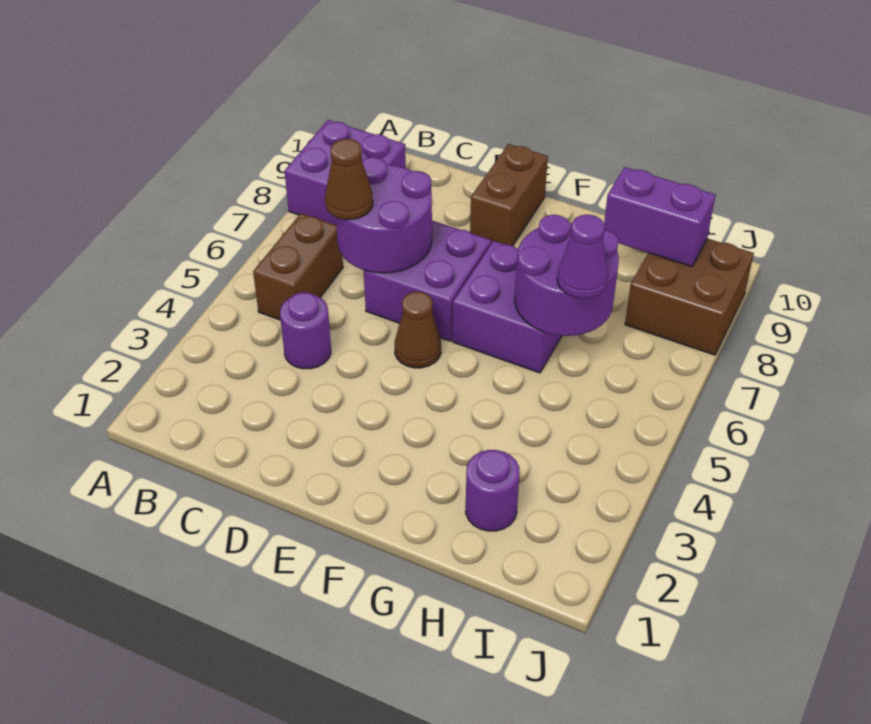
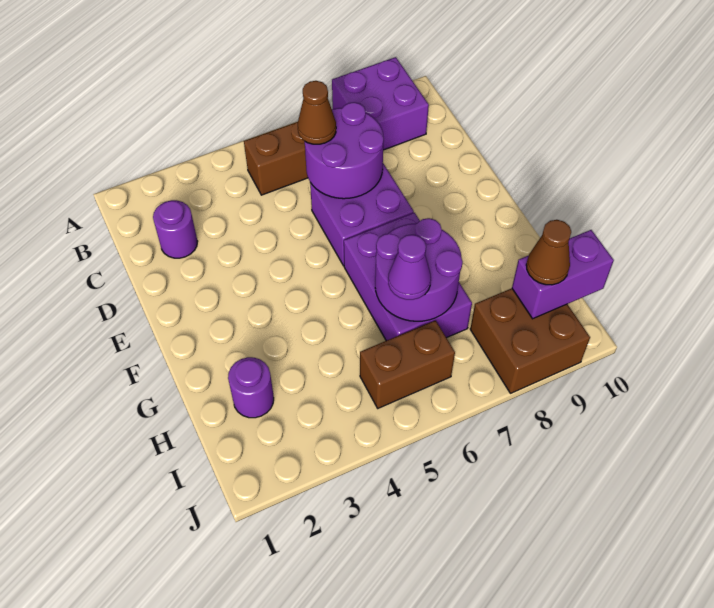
purple 1x1 round brick [280,292,331,369] -> purple 1x1 round brick moved to [153,200,198,258]
brown 1x1 cone [395,292,441,368] -> brown 1x1 cone moved to [526,220,571,285]
brown 1x2 brick [470,144,548,246] -> brown 1x2 brick moved to [360,320,455,408]
purple 2x2 brick [452,241,562,373] -> purple 2x3 brick [344,213,472,341]
purple 1x2 brick [604,167,715,267] -> purple 1x2 brick turned to [512,230,614,319]

